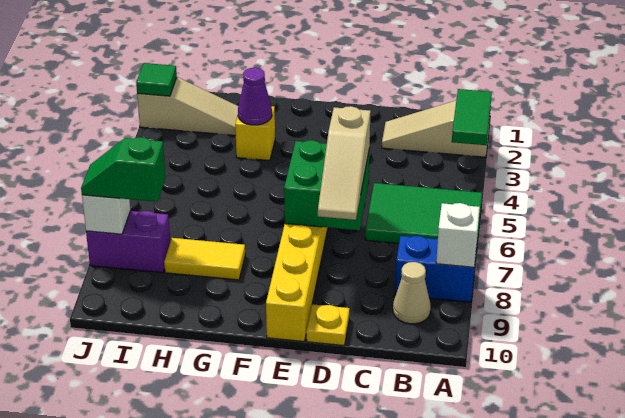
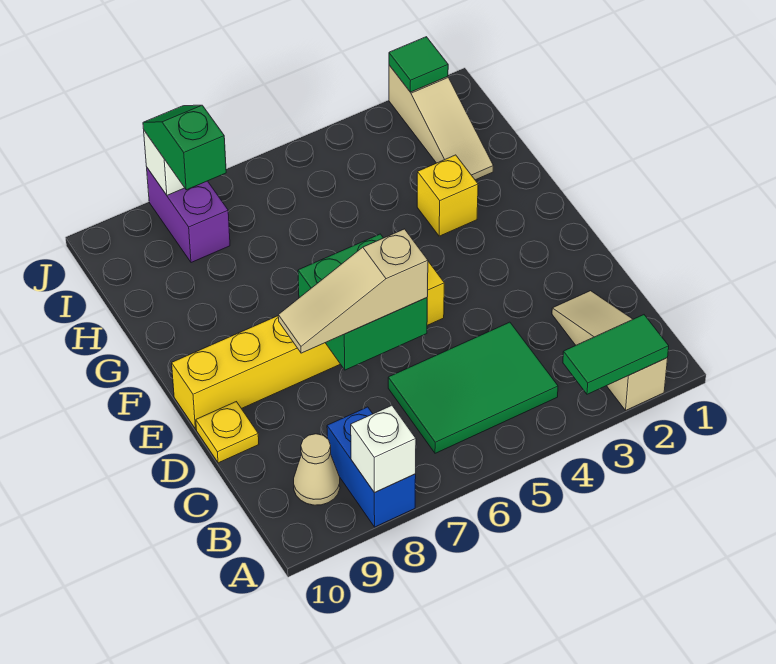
green 2x3 tile [365,183,482,250] -> green 2x3 tile turned to [388,322,558,453]
purple 1x1 cone [238,68,272,125] -> none
yellow 1x2 tile [164,238,245,280] -> none

